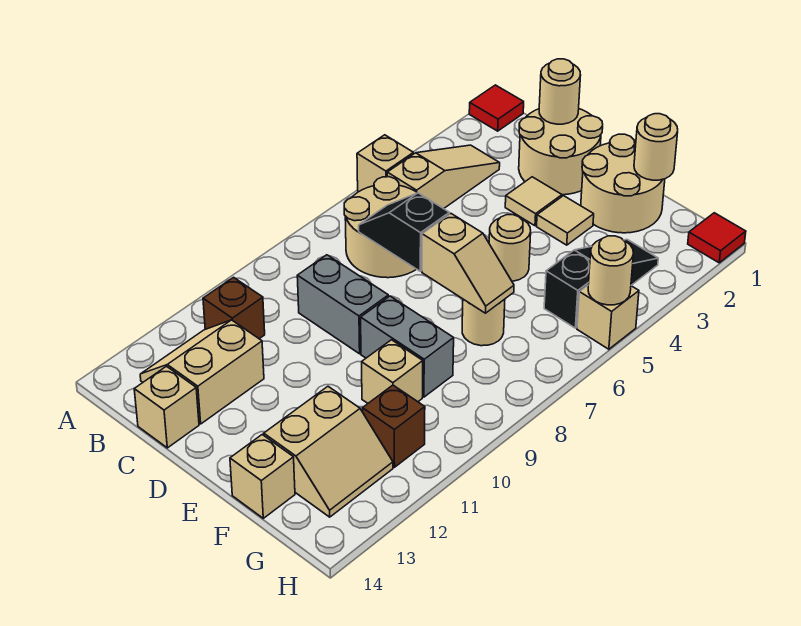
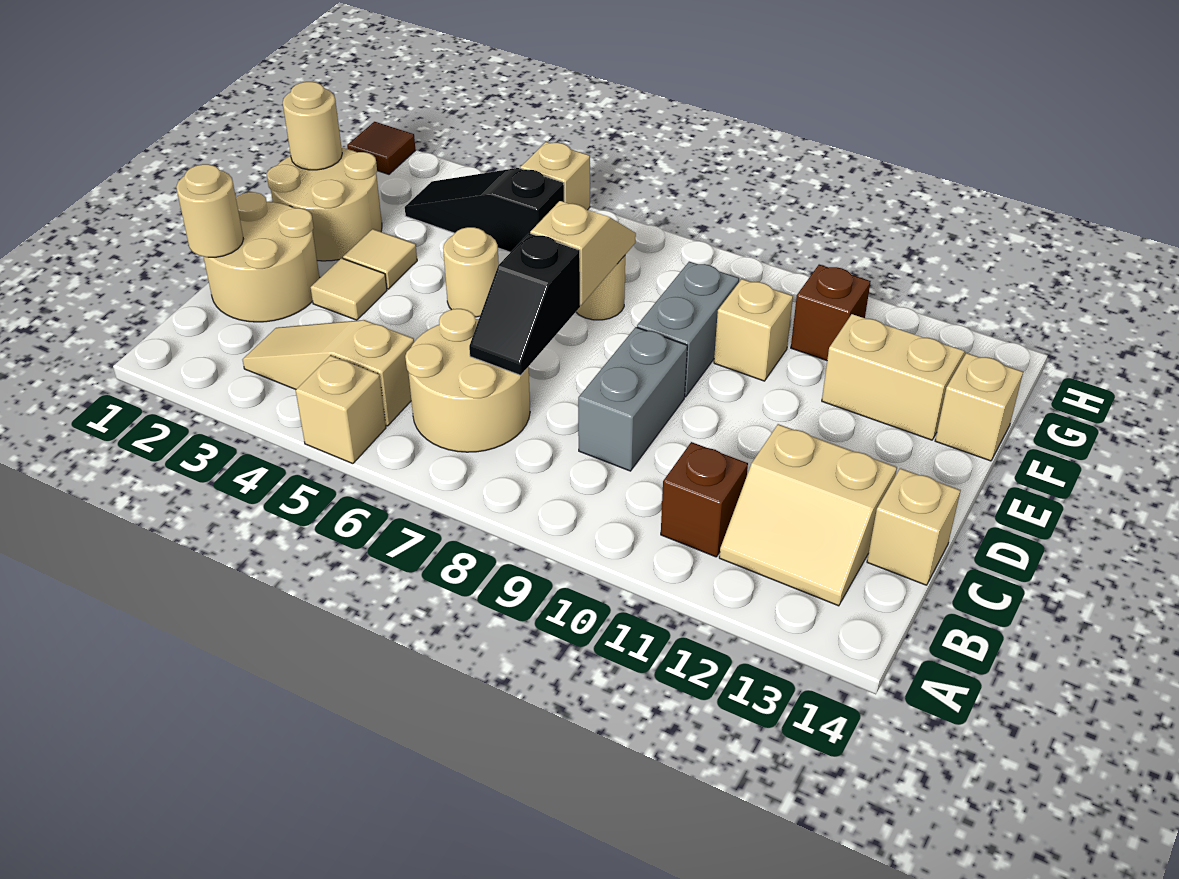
red 1x1 tile [469,85,524,131] -> none
red 1x1 tile [688,213,746,263] -> brown 1x1 tile [347,122,416,174]
tan 1x1 round brick [588,236,633,305] -> none

